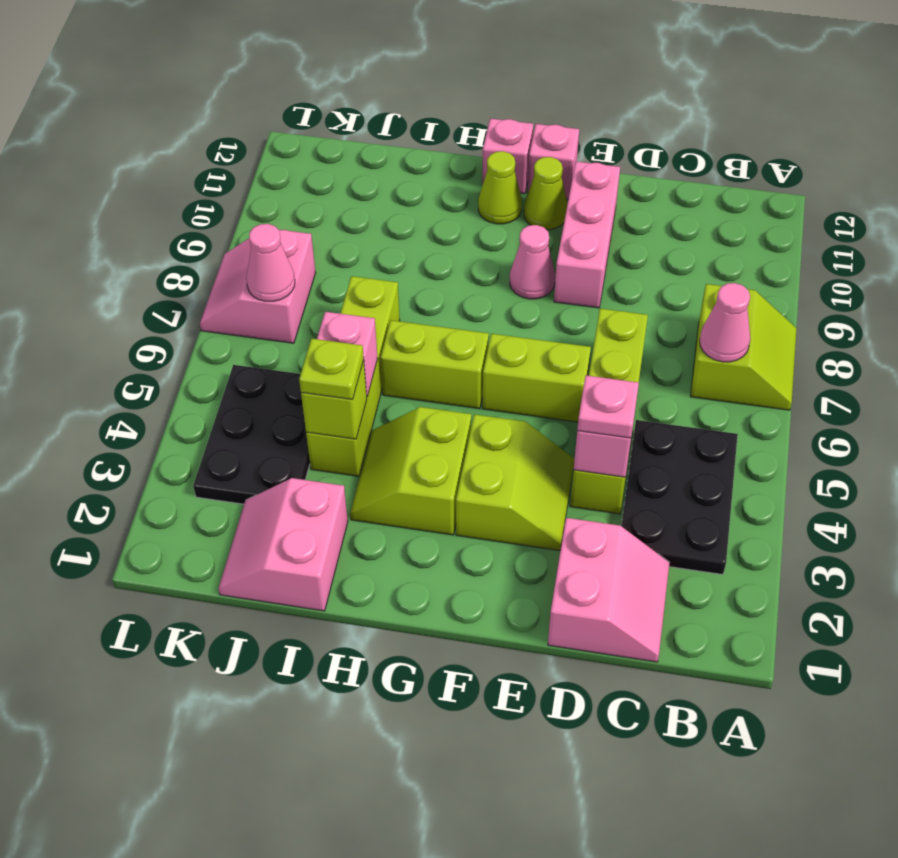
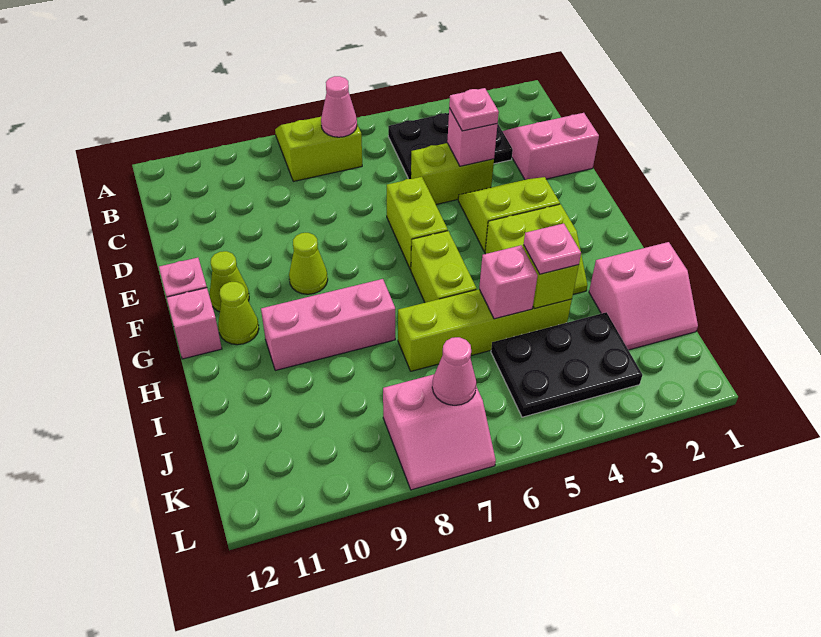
lime 1x4 brick [570,309,648,514] -> lime 1x2 brick [411,143,494,204]
pink 1x3 brick [554,162,620,308] -> pink 1x3 brick moved to [261,279,395,370]
pink 1x1 cone [510,225,555,299] -> lime 1x1 cone [289,233,328,294]
lime 1x1 plate [299,339,364,400] -> pink 1x1 plate [524,223,581,274]

